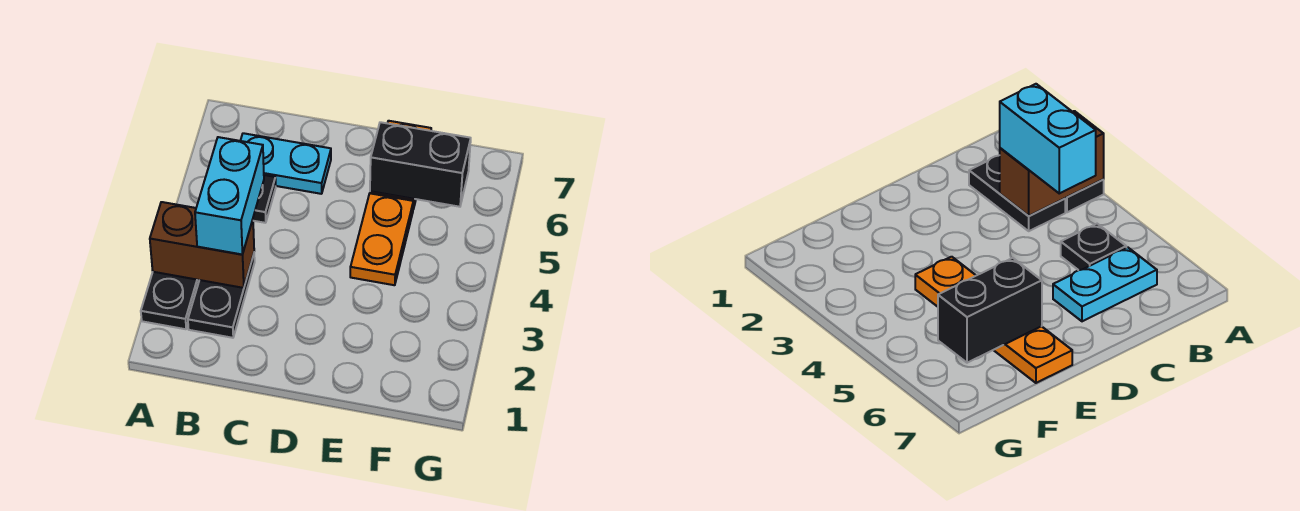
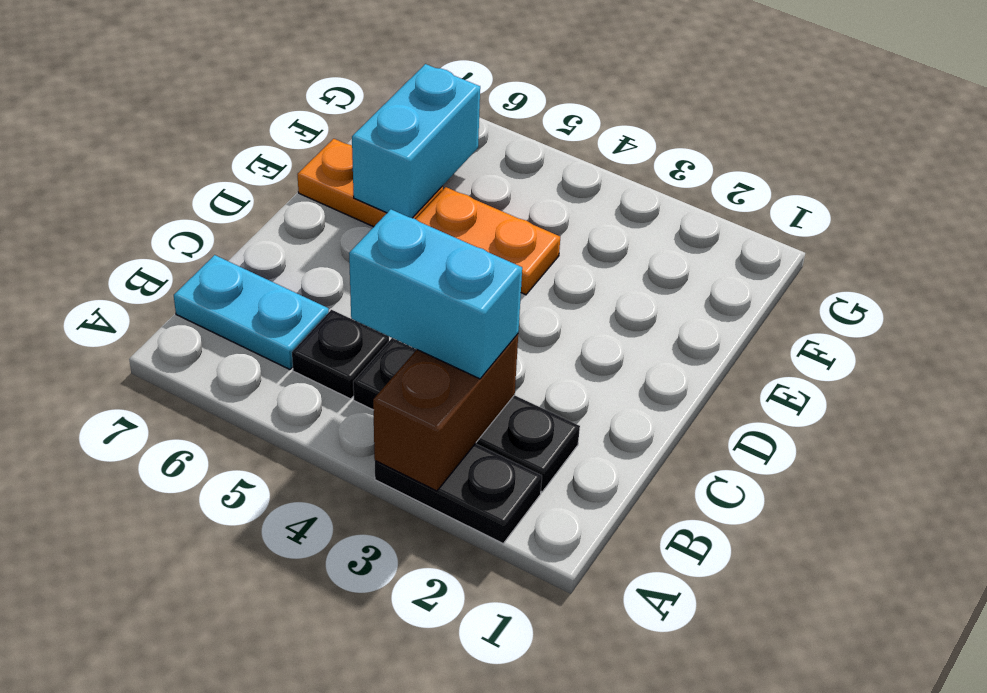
black 1x2 plate [188,254,255,338] -> black 1x3 plate [353,338,580,492]
cyan 1x2 plate [241,133,331,194] -> cyan 1x2 plate turned to [174,255,329,369]
black 1x2 brick [370,122,471,207] -> cyan 1x2 brick [352,64,480,218]

